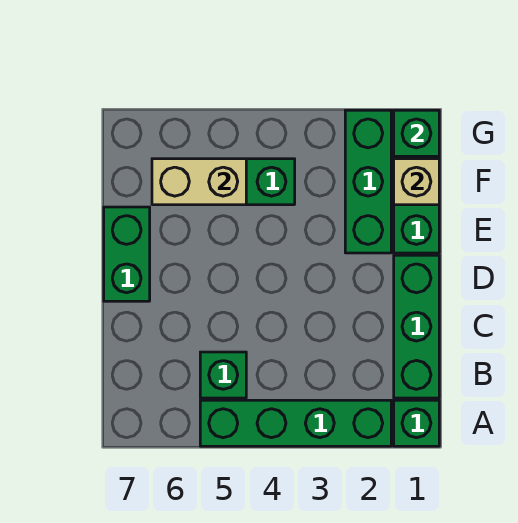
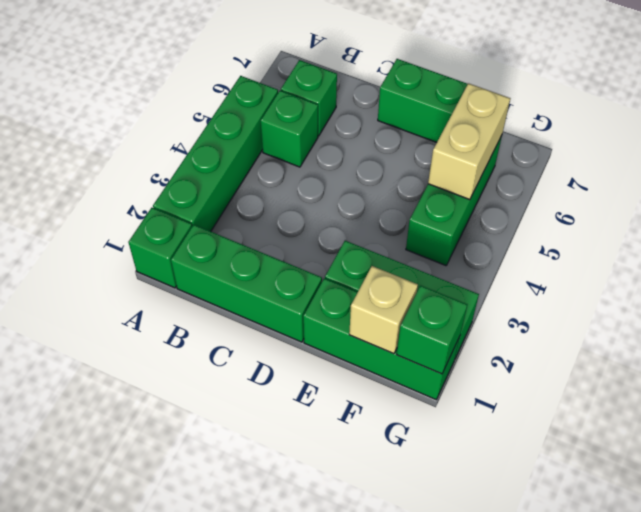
none -> green 1x1 brick [281,60,337,136]

